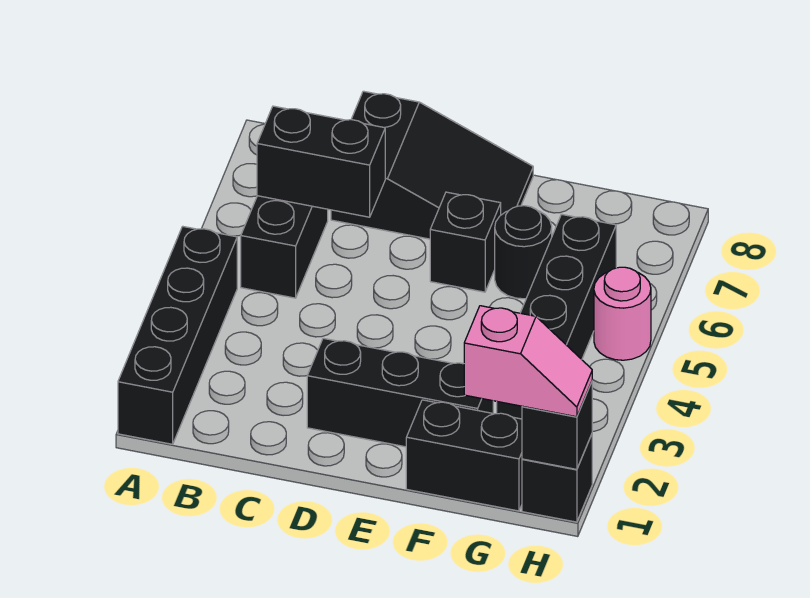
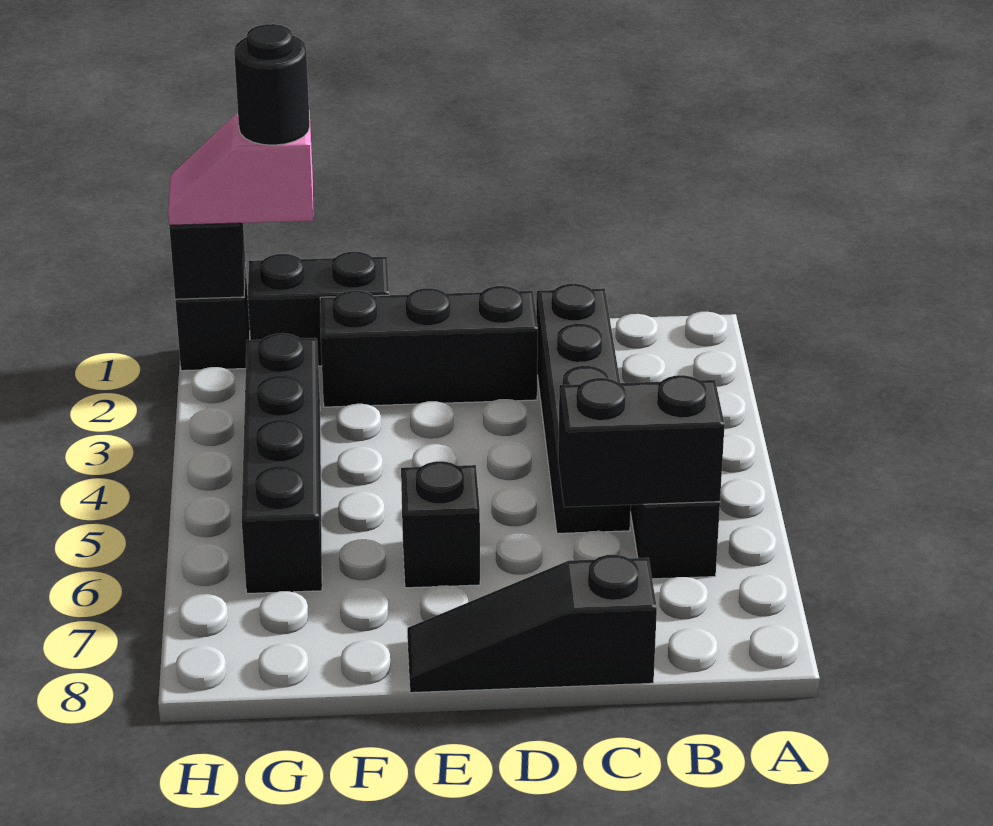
black 1x4 brick [118,226,237,444] -> black 1x4 brick moved to [536,284,631,533]
black 2x3 slope [331,91,533,239] -> black 1x3 slope [407,555,657,693]
black 1x1 round brick [495,206,552,299] -> black 1x1 round brick moved to [234,24,310,145]
pink 1x1 round brick [594,267,651,360] -> none

